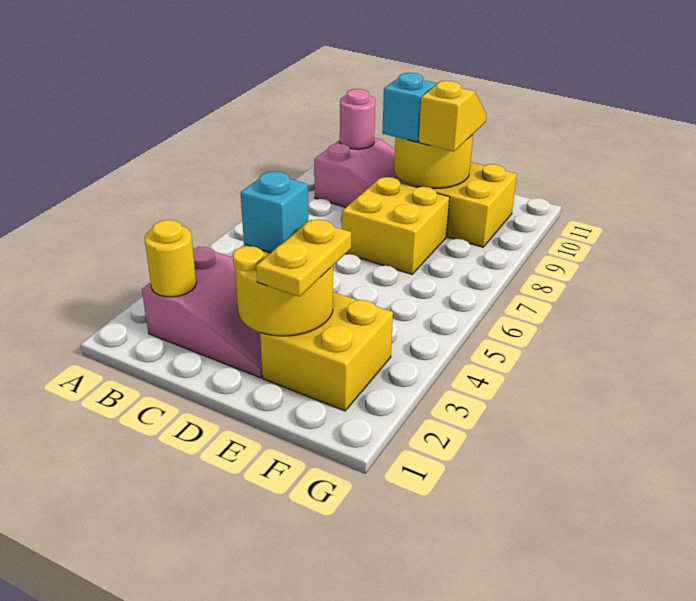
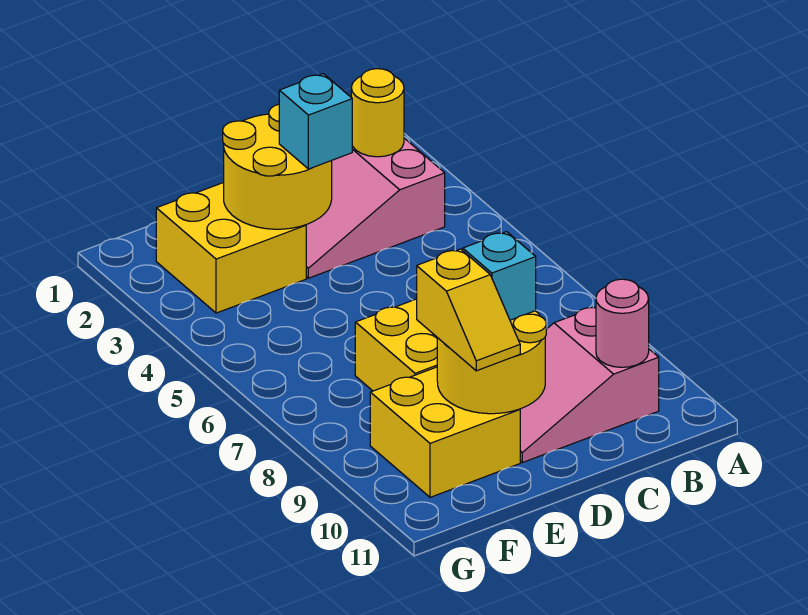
yellow 1x2 plate [256,219,351,297] -> none

